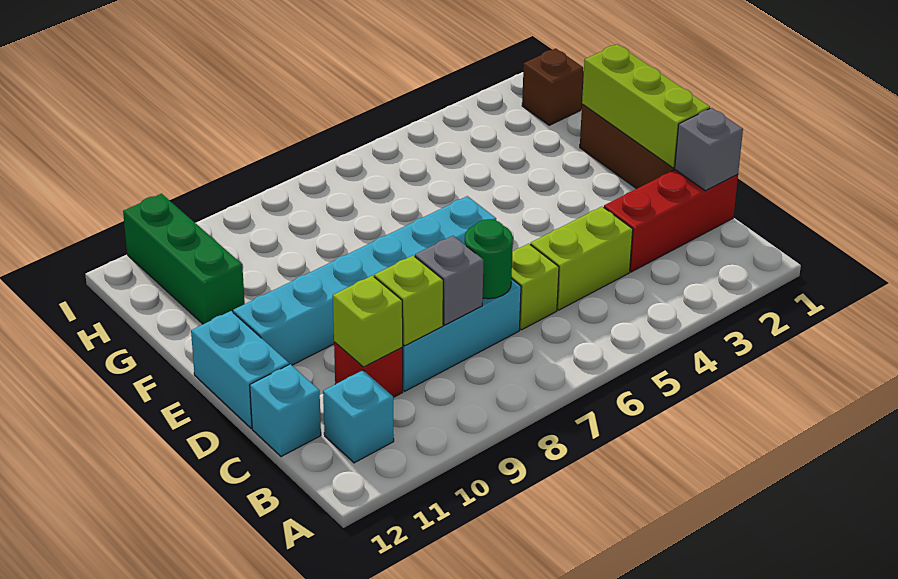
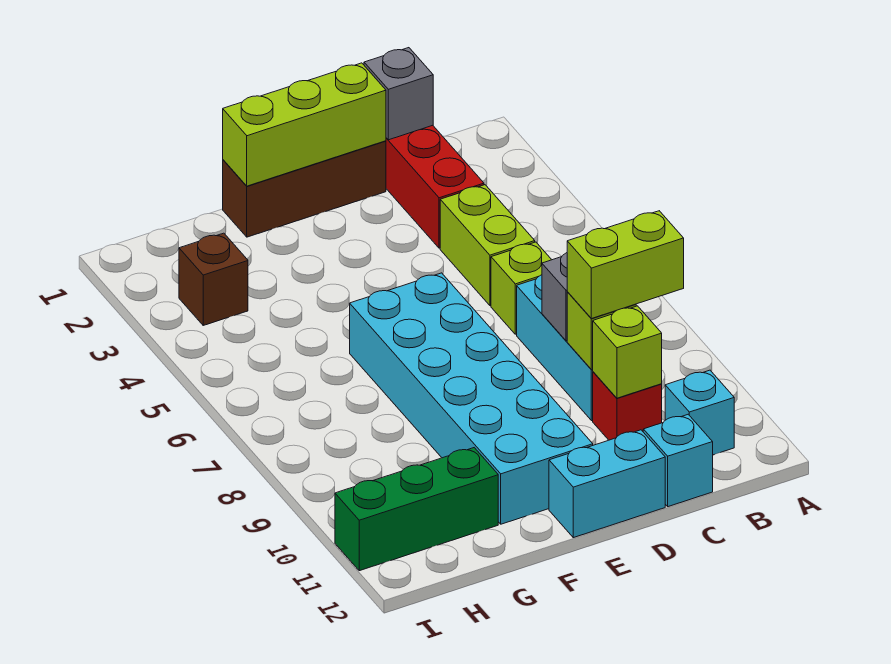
none -> lime 1x2 brick [567,211,684,319]
green 1x1 round brick [465,219,513,299] -> none
cyan 1x6 brick [233,196,496,365] -> cyan 2x6 brick [350,273,593,524]
brown 1x1 brick [522,48,583,125] -> brown 1x1 brick moved to [179,233,248,325]

